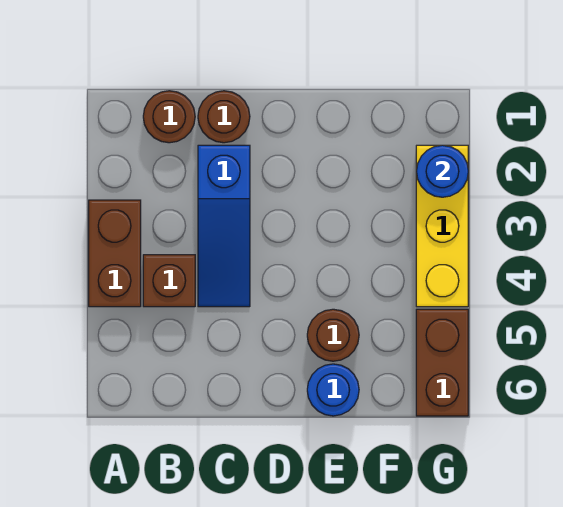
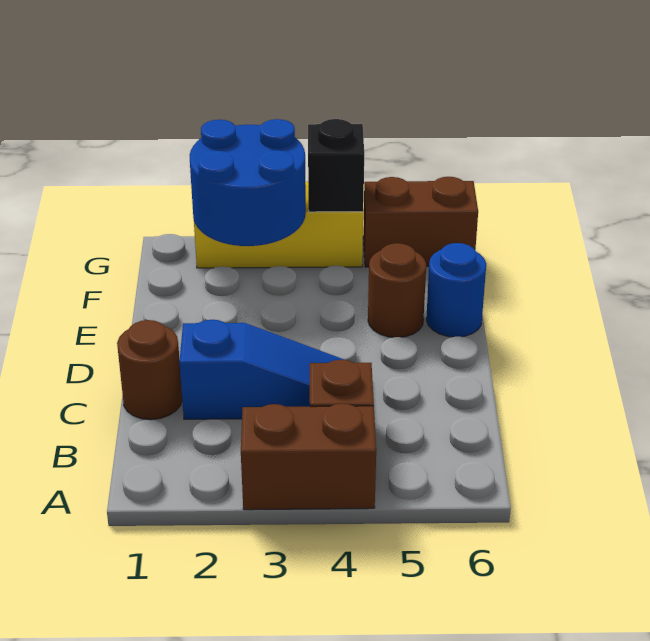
brown 1x1 round brick [143,91,195,143] -> none
blue 1x1 round brick [416,145,468,197] -> blue 2x2 round brick [190,119,306,246]
none -> black 1x1 brick [308,119,364,212]

